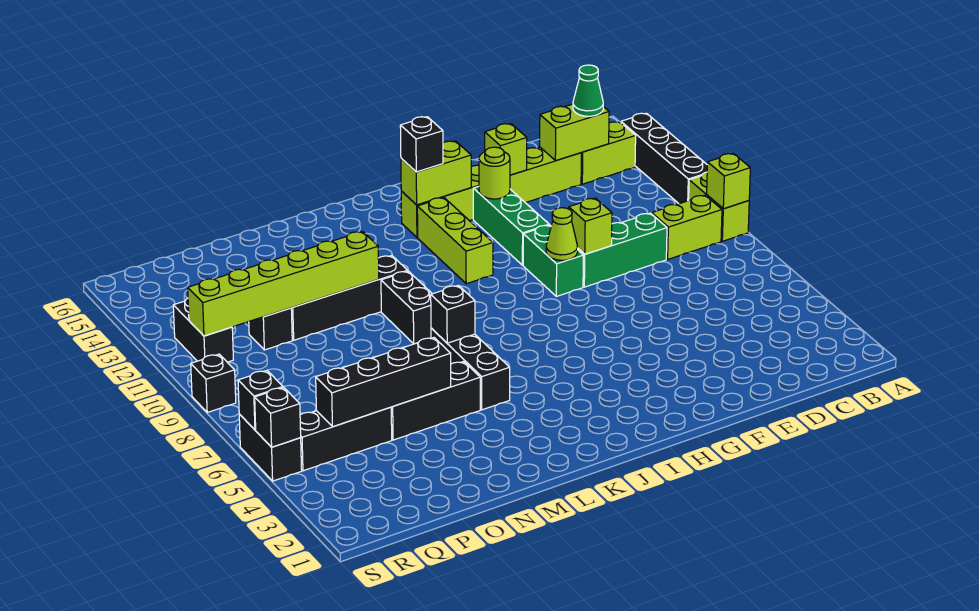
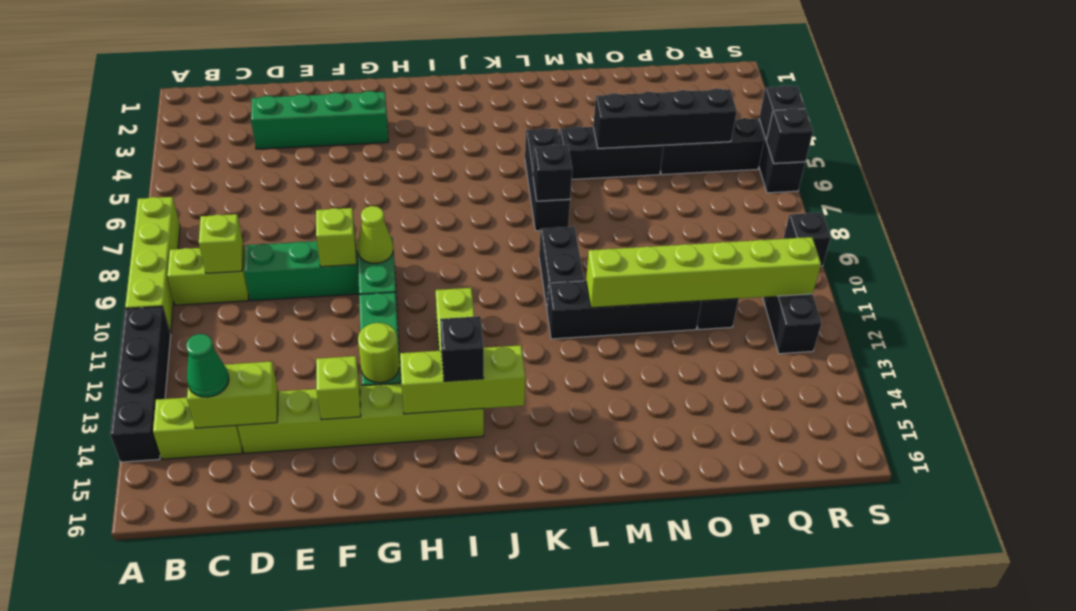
lime 1x2 brick [689,172,749,241] -> lime 1x4 brick [125,197,180,334]
lime 1x1 brick [707,154,750,209] -> lime 1x1 brick moved to [199,214,244,273]
none -> green 1x4 brick [251,91,388,149]
lime 1x2 brick [401,141,471,205] -> lime 1x3 brick [400,345,525,414]

